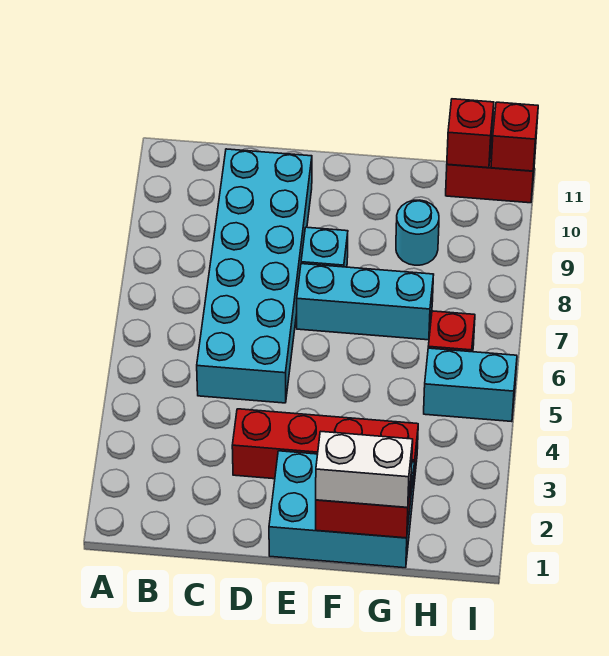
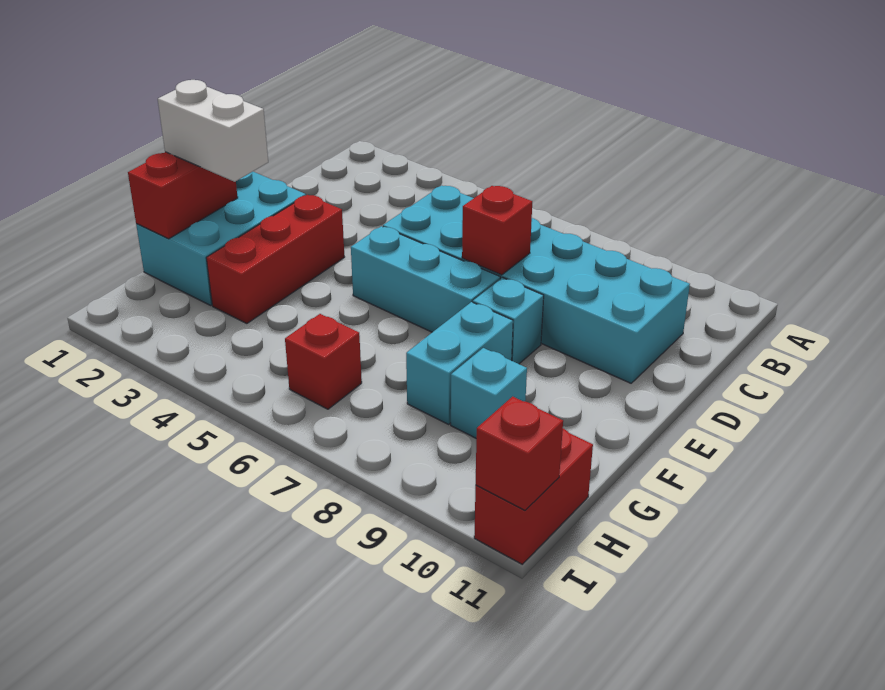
red 1x4 brick [232,409,418,482] -> red 1x3 brick [206,195,344,324]
cyan 1x3 brick [297,264,434,340] -> cyan 1x3 brick turned to [351,226,500,332]
white 1x2 brick [316,432,413,507] -> white 1x2 brick turned to [158,80,268,182]
cyan 1x1 round brick [396,200,439,265] -> cyan 1x1 brick [451,348,527,438]
cyan 1x2 brick [424,348,517,422] -> cyan 1x2 brick moved to [406,302,513,424]
red 1x1 brick [447,99,494,168] -> red 1x1 brick moved to [462,186,532,275]

